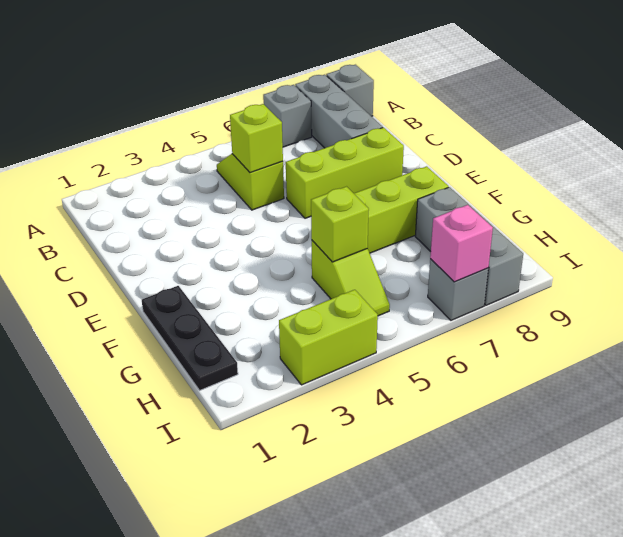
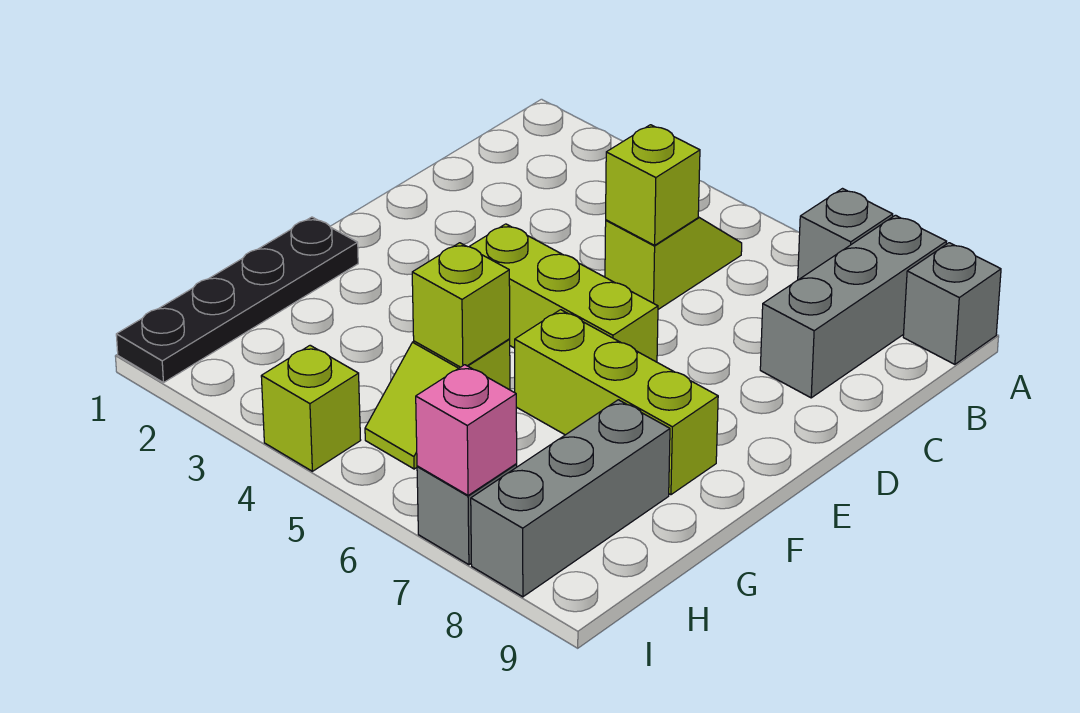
lime 1x3 brick [286,128,404,218] -> lime 1x3 brick moved to [469,224,658,362]
black 1x3 plate [142,286,238,391] -> black 1x4 plate [116,217,358,383]
lime 1x2 brick [279,290,378,385] -> lime 1x1 brick [261,345,361,471]

